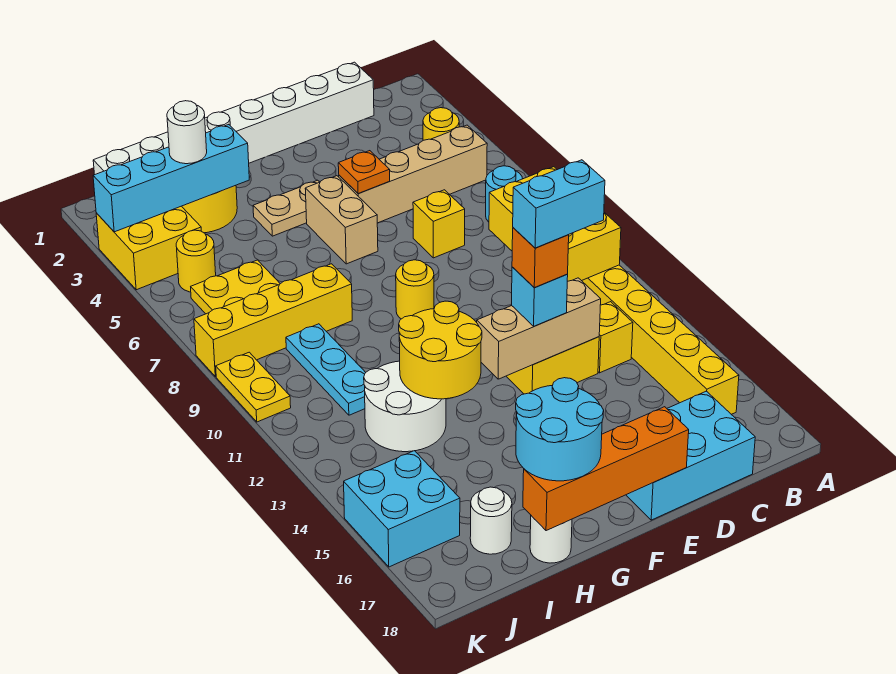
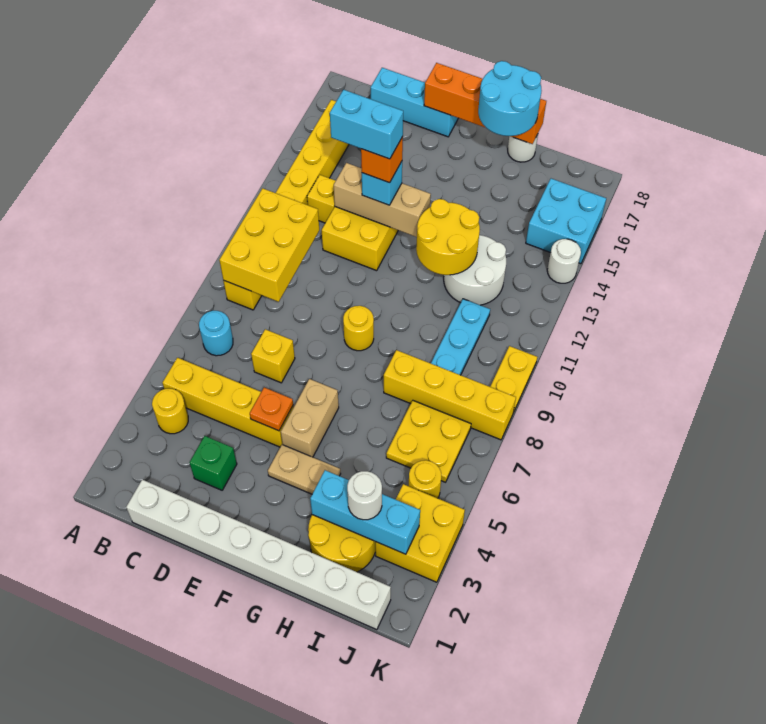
tan 1x4 brick [339,125,487,223] -> yellow 1x4 brick [162,358,294,447]
cyan 2x3 brick [626,391,755,520] -> cyan 1x3 brick [371,68,458,137]
none -> green 1x1 brick [190,436,237,490]
cyan 1x4 brick [93,125,249,232] -> cyan 1x3 brick [310,470,420,554]
white 1x1 round brick [470,487,512,554] -> white 1x1 round brick moved to [547,239,581,283]

